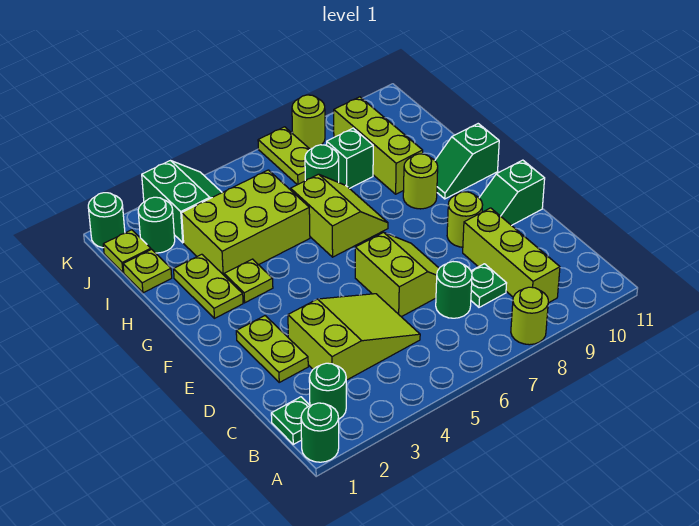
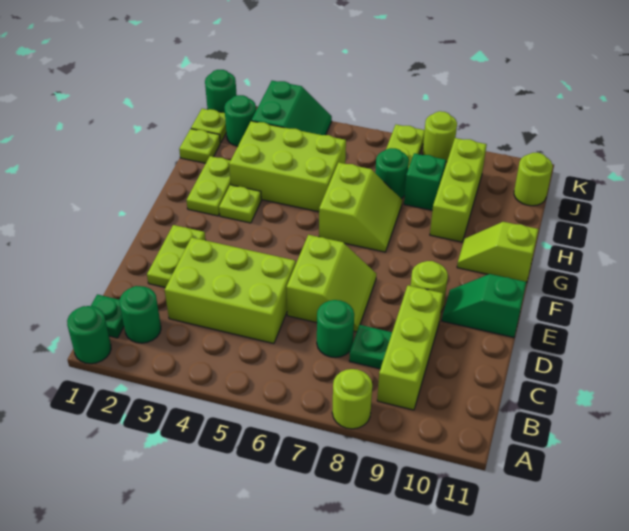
lime 2x3 slope [288,294,420,380] -> lime 2x3 brick [165,237,296,344]
lime 1x1 round brick [403,154,438,209] -> lime 1x1 round brick moved to [514,153,553,206]
green 1x2 slope [435,124,499,199] -> lime 1x2 slope [457,222,539,282]

